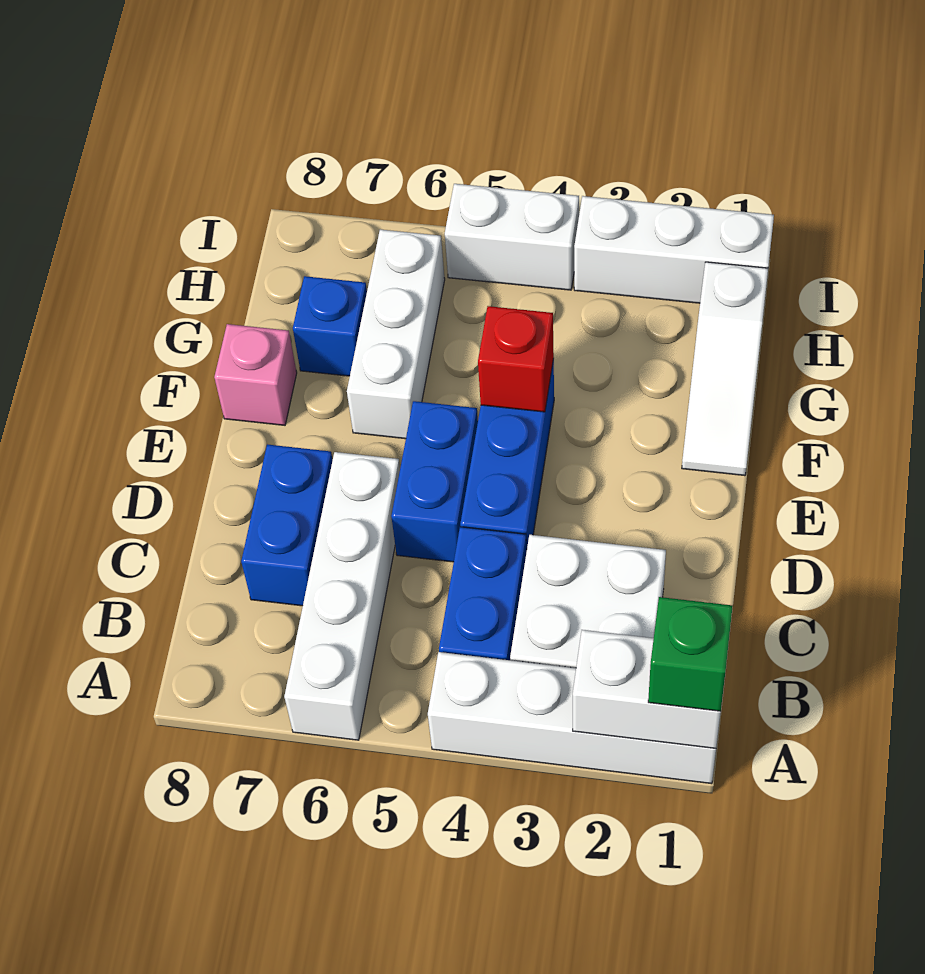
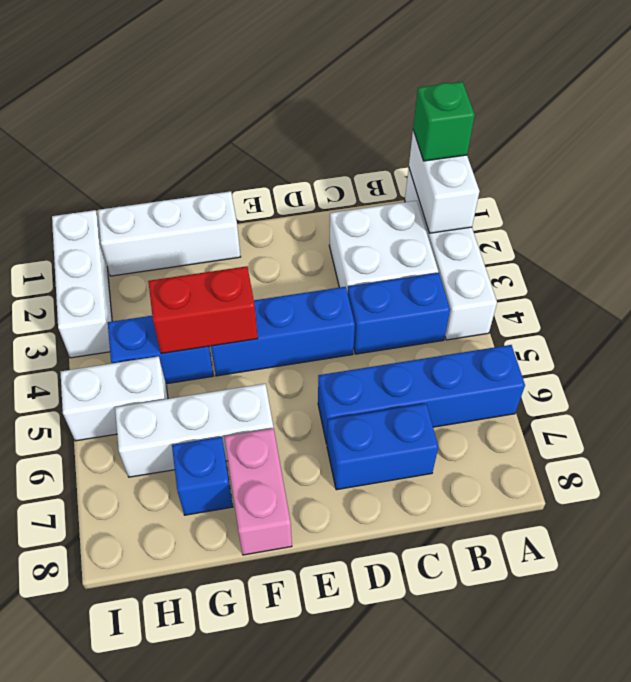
white 1x4 brick [284,452,400,740] -> blue 1x4 brick [318,345,525,444]
blue 1x2 brick [391,401,478,562] -> blue 1x2 brick moved to [108,316,213,384]
white 1x3 slope [682,262,768,476] -> white 1x3 brick [98,191,241,276]
red 1x1 brick [478,306,554,412] -> red 1x2 brick [148,266,258,354]
pink 1x1 brick [214,324,297,425] -> pink 1x2 brick [224,428,292,555]
white 1x2 brick [445,184,579,290] -> white 1x2 brick turned to [60,356,168,441]

